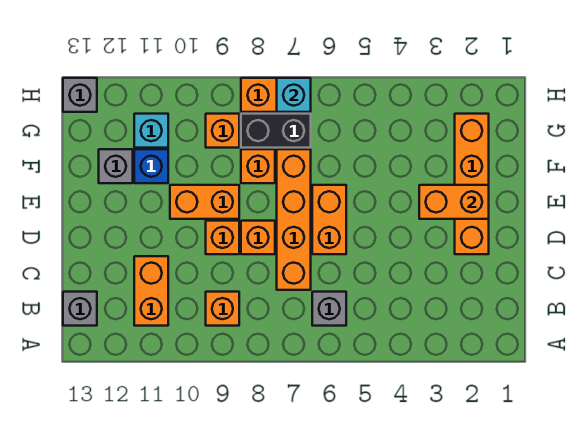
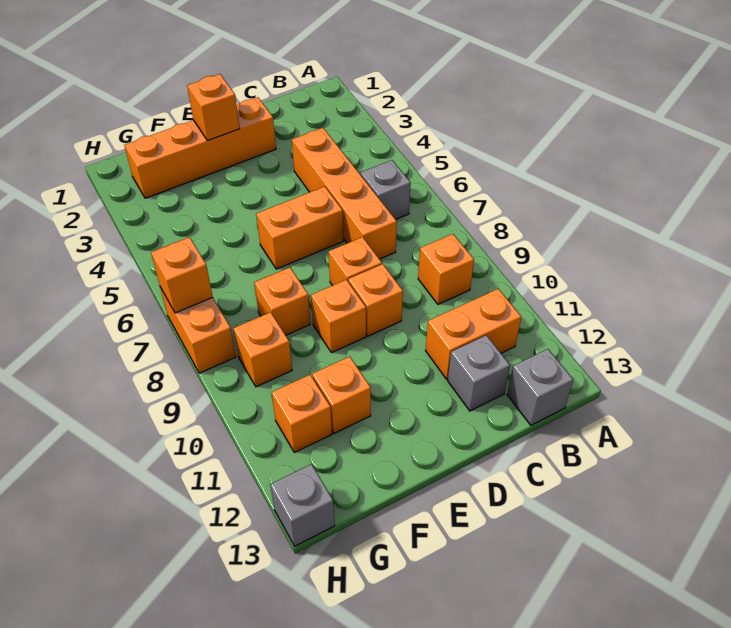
orange 1x4 brick [277,149,311,290] -> orange 1x4 brick turned to [292,128,397,259]
orange 1x2 brick [419,185,489,219] -> orange 1x1 brick [187,74,240,140]
orange 1x2 brick [170,185,239,219] -> orange 1x1 brick [311,280,366,353]
blue 1x1 brick [134,149,168,183] -> orange 1x1 brick [312,357,371,433]
grey 1x1 brick [99,149,133,183] -> grey 1x1 brick moved to [448,335,510,411]
black 1x2 brick [241,114,311,148] -> none
cyan 1x1 brick [134,114,168,148] -> orange 1x1 brick [272,375,332,452]
cyan 1x1 brick [277,78,311,112] -> orange 1x1 brick [151,237,213,313]

